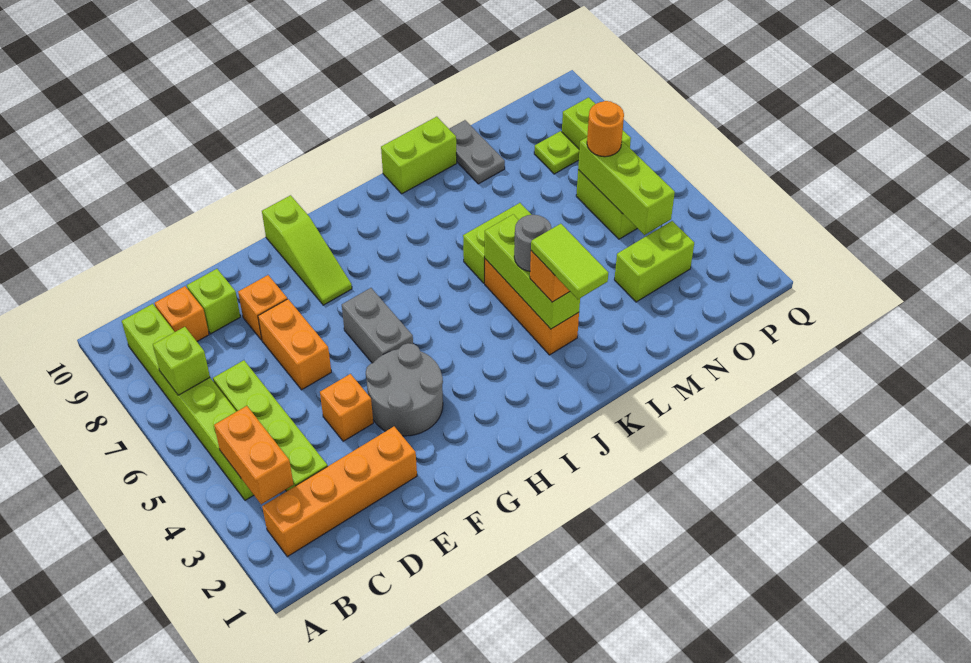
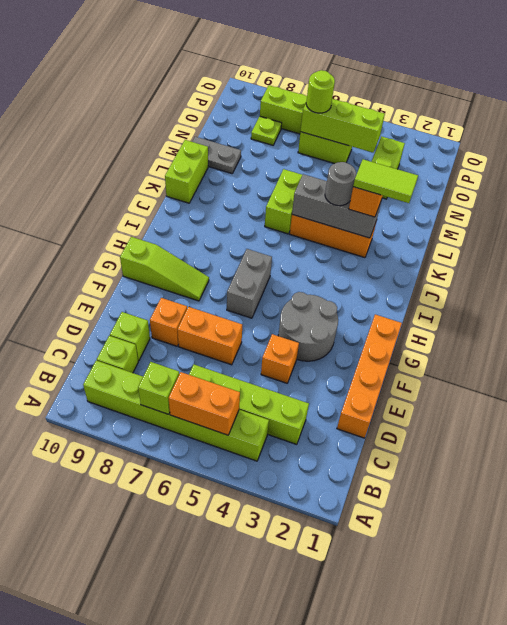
orange 1x4 brick [262,427,417,557] -> orange 1x4 brick moved to [337,314,402,438]
orange 1x2 brick [214,406,294,504] -> orange 1x2 brick moved to [169,372,240,435]
orange 1x1 brick [155,286,209,341] -> lime 1x1 brick [97,336,138,373]
grey 1x2 brick [342,288,413,363] -> grey 1x2 brick turned to [227,249,272,318]
lime 1x3 brick [485,214,580,329] -> grey 1x3 brick [292,174,381,238]
orange 1x1 round brick [587,101,624,157] -> lime 1x1 round brick [306,70,335,113]

